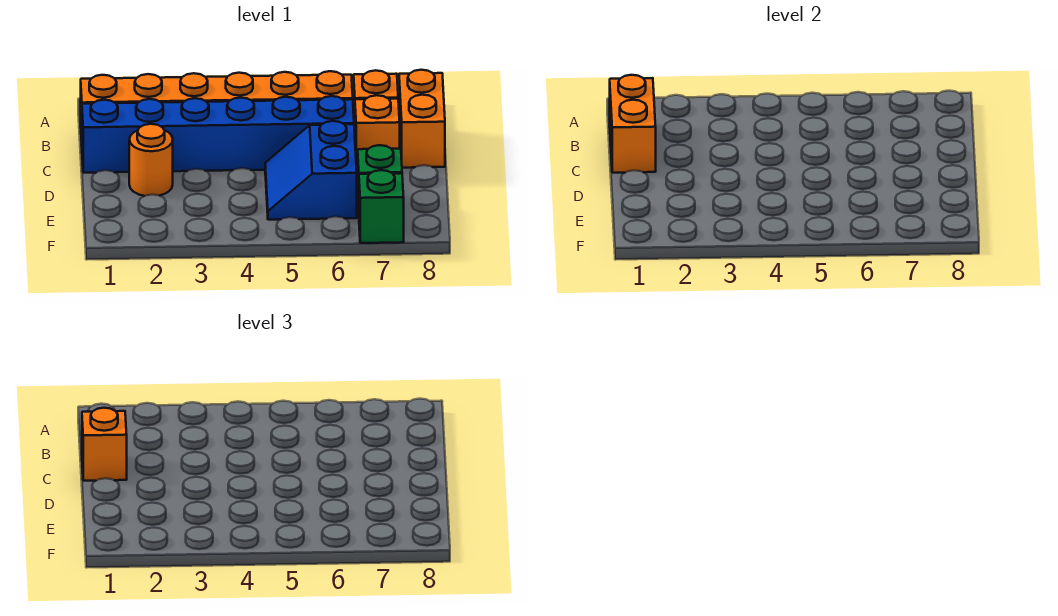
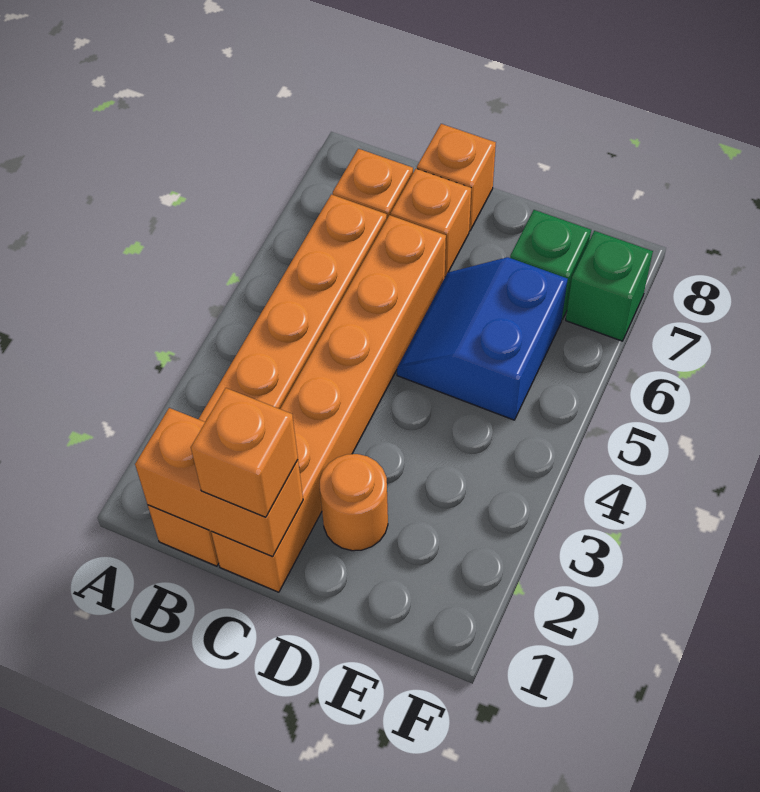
orange 1x2 brick [399,70,445,168] -> orange 1x1 brick [417,124,496,231]
blue 1x6 brick [82,96,354,173] -> orange 1x6 brick [211,215,446,592]
blue 2x2 slope [265,121,357,220] -> blue 2x2 slope turned to [397,257,568,420]

